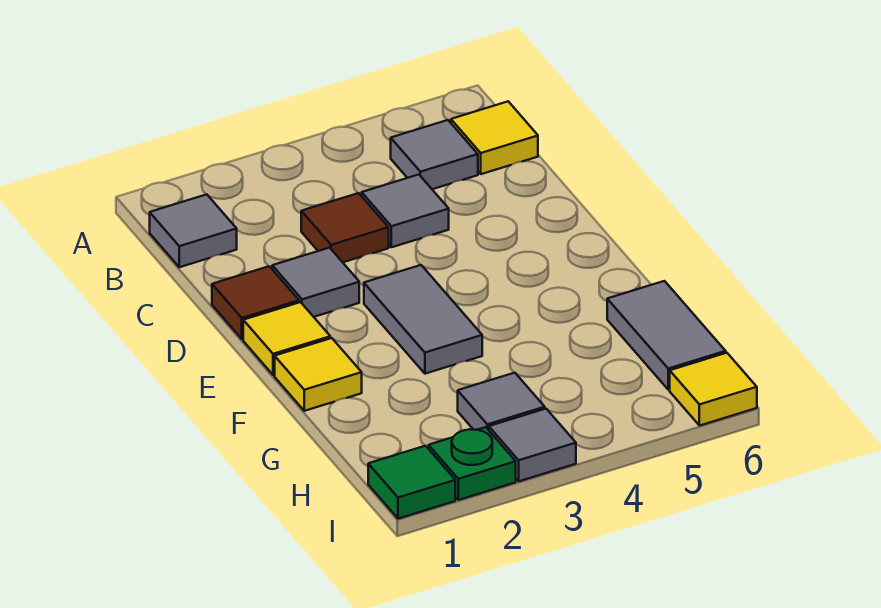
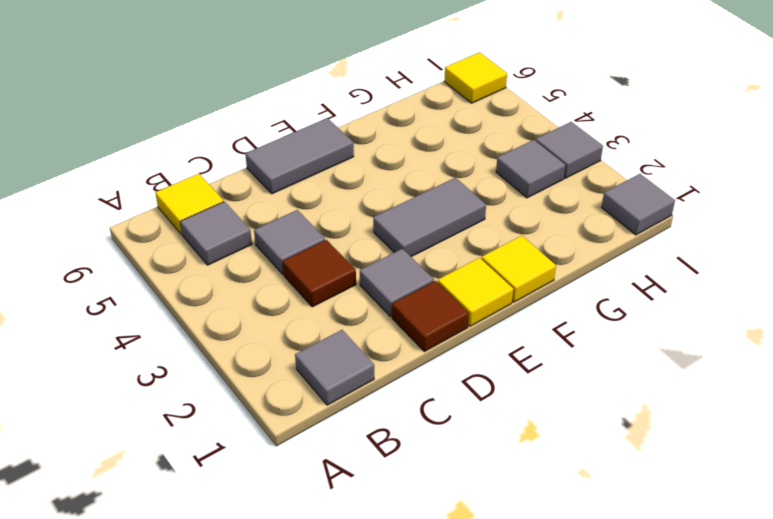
grey 1x2 tile [607,281,726,390] -> grey 1x2 tile moved to [245,118,354,194]
green 1x1 tile [368,446,455,519] -> grey 1x1 tile [601,174,675,235]
green 1x1 plate [429,427,516,500] -> none

